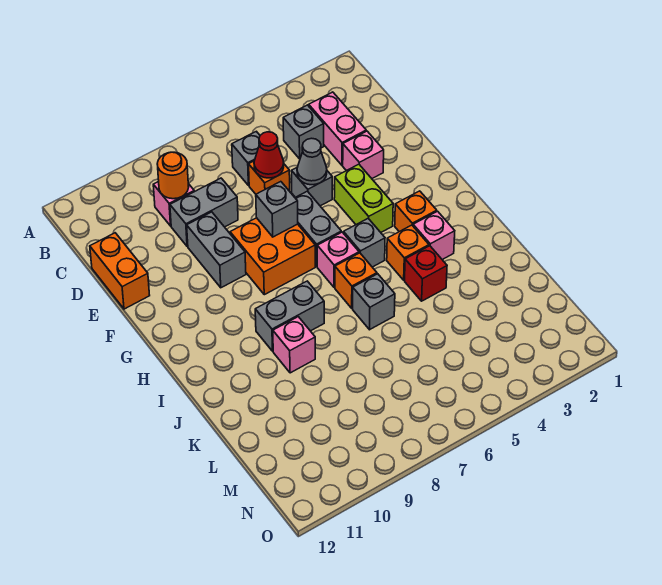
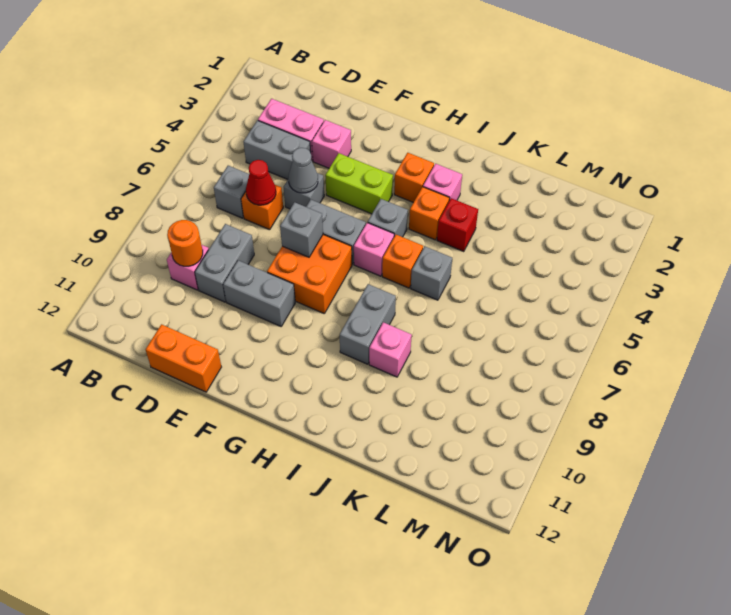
grey 1x1 brick [283,105,324,159] -> grey 1x2 brick [244,120,311,179]

